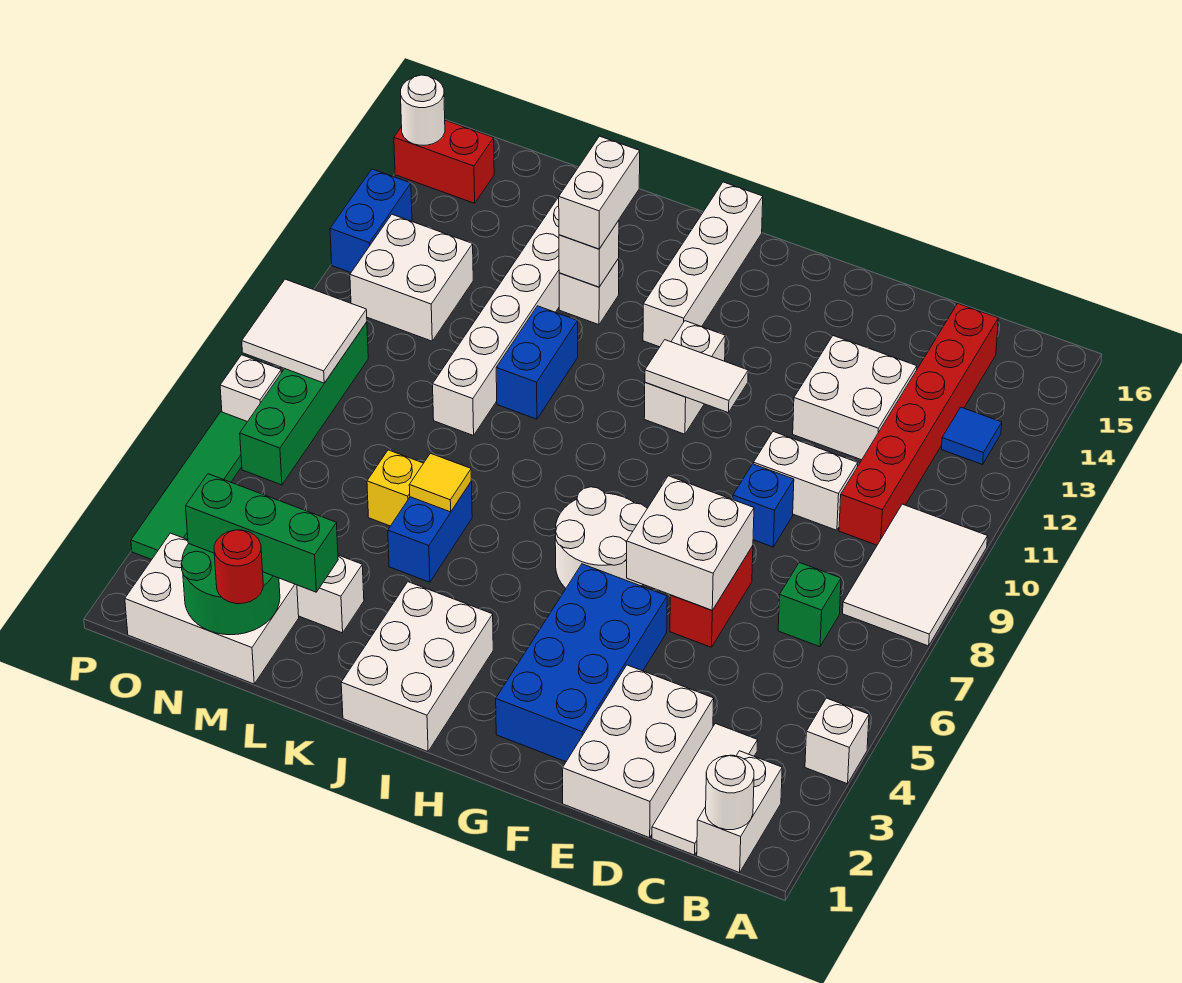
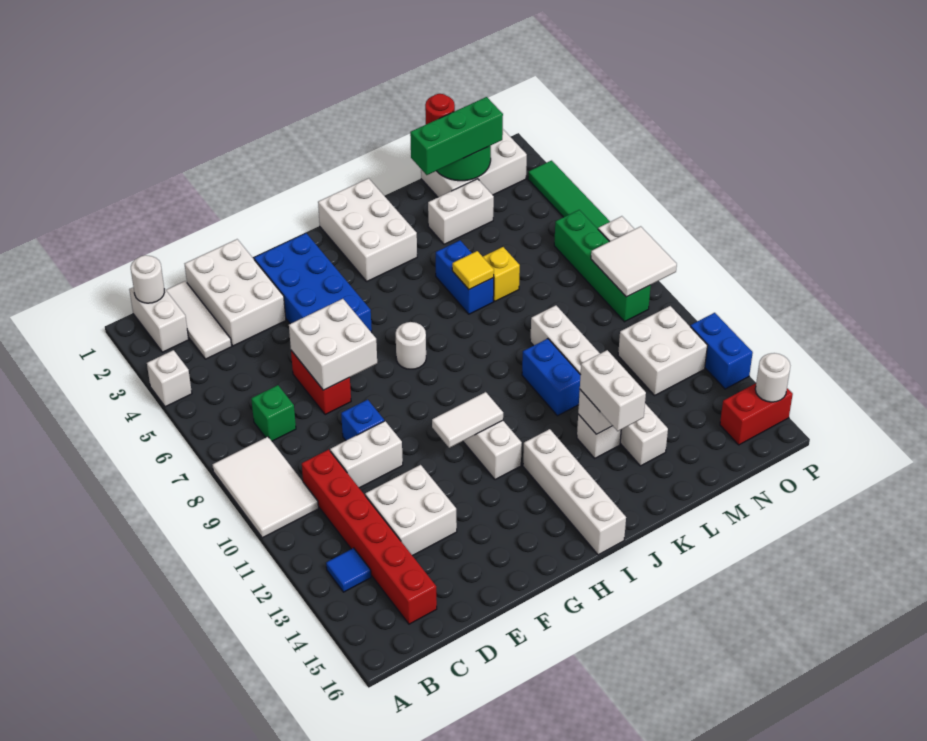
white 2x2 round brick [555,487,647,588] -> white 1x1 round brick [396,322,426,369]

